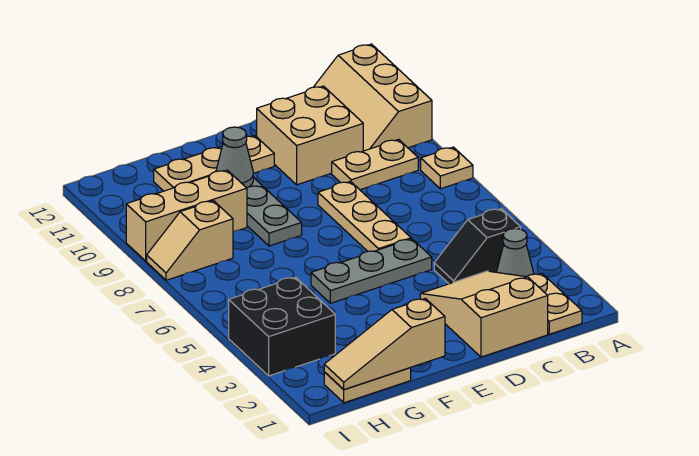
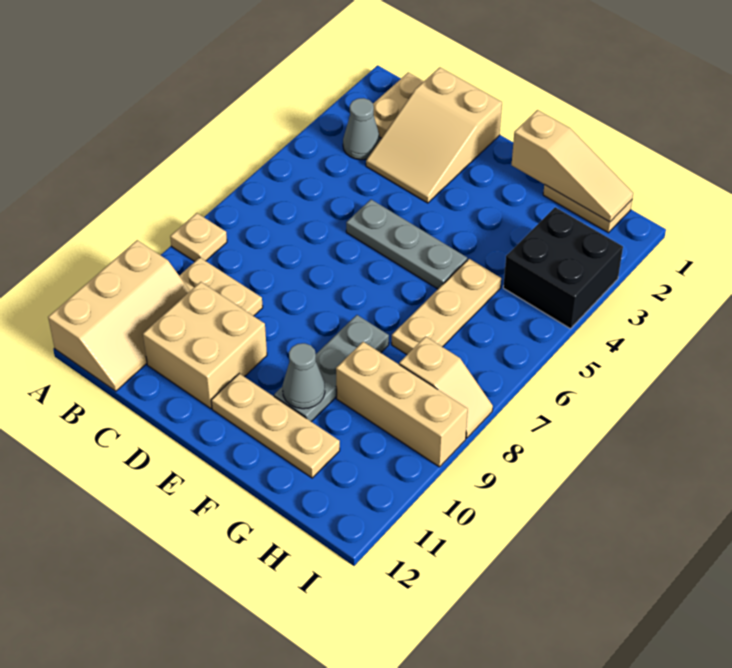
black 1x2 slope [434,209,521,284] -> none
tan 1x3 plate [318,181,411,251] -> tan 1x3 plate moved to [392,259,501,355]

